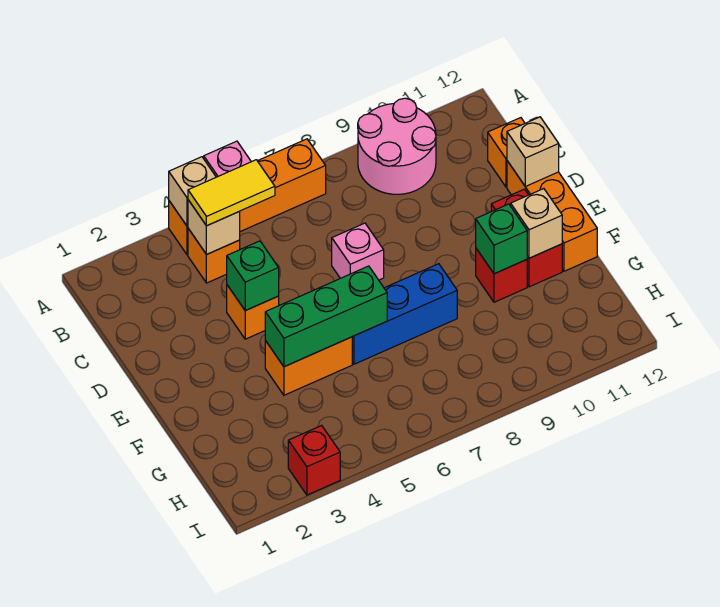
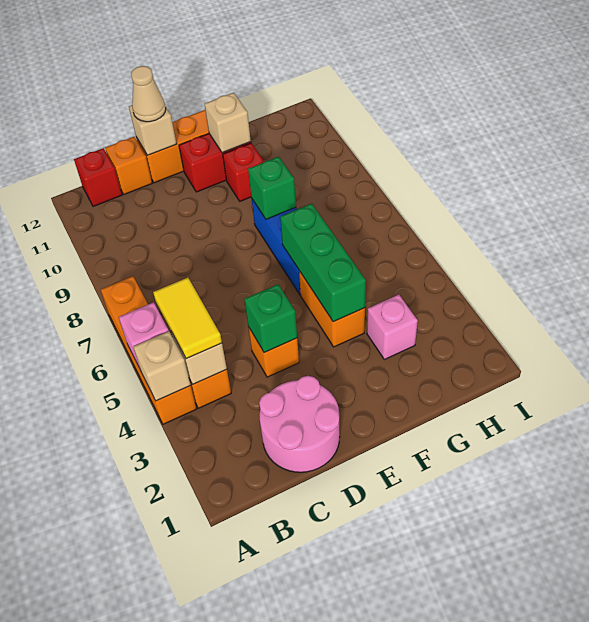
pink 2x2 round brick [358,98,436,194] -> pink 2x2 round brick moved to [259,376,340,472]
pink 1x1 brick [332,223,384,280] -> pink 1x1 brick moved to [367,295,418,360]
none -> tan 1x1 cone [131,66,166,122]
green 1x1 brick [476,204,528,274] -> green 1x1 brick moved to [248,157,296,219]
red 1x1 brick [288,425,340,495] -> red 1x1 brick moved to [74,148,122,206]

